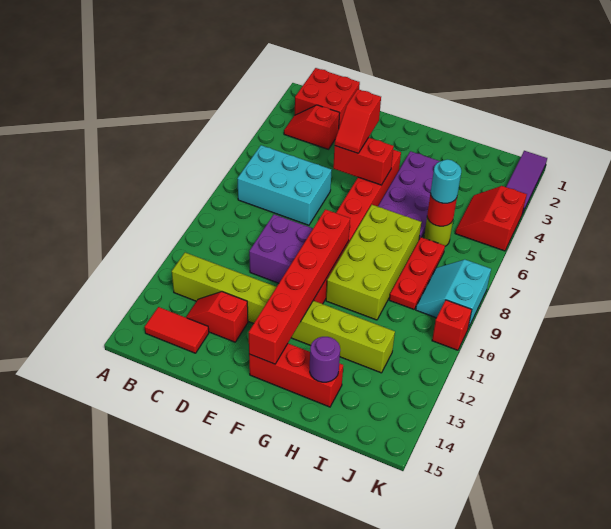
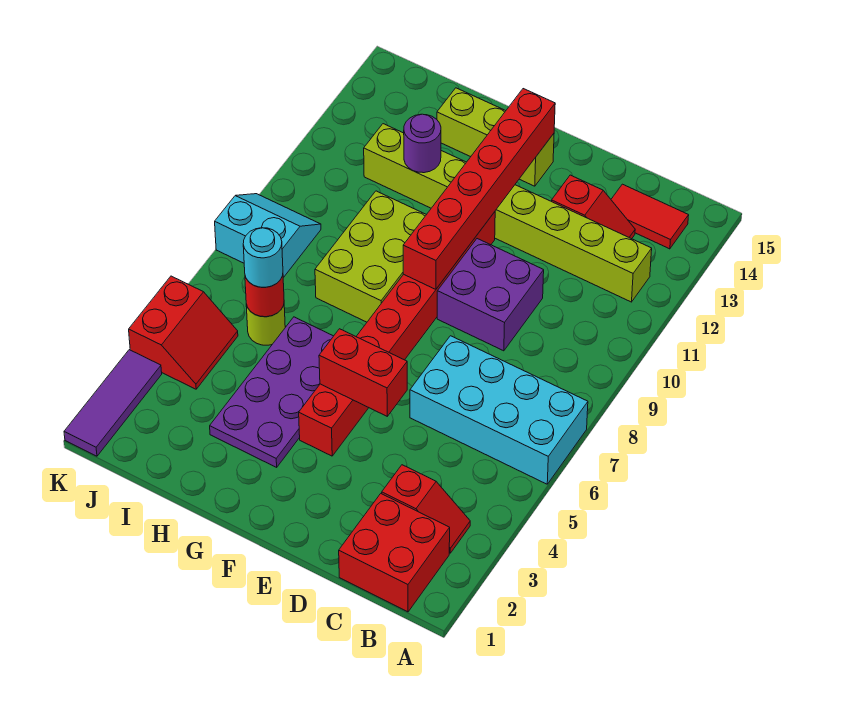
cyan 2x3 brick [237,145,332,225] -> cyan 2x4 brick [410,336,588,484]
red 1x2 slope [335,89,381,153] -> none
red 1x3 brick [249,344,343,407] -> lime 1x3 brick [437,88,554,186]
lime 2x4 brick [326,205,421,320] -> lime 2x3 brick [315,191,426,322]
purple 1x1 round brick [310,337,340,382] -> purple 1x1 round brick moved to [404,114,441,173]
red 1x3 plate [389,237,445,309] -> none
cyan 2x2 slope [416,260,491,328] -> cyan 2x2 slope turned to [215,194,321,278]
red 1x1 brick [432,300,472,350] -> none

